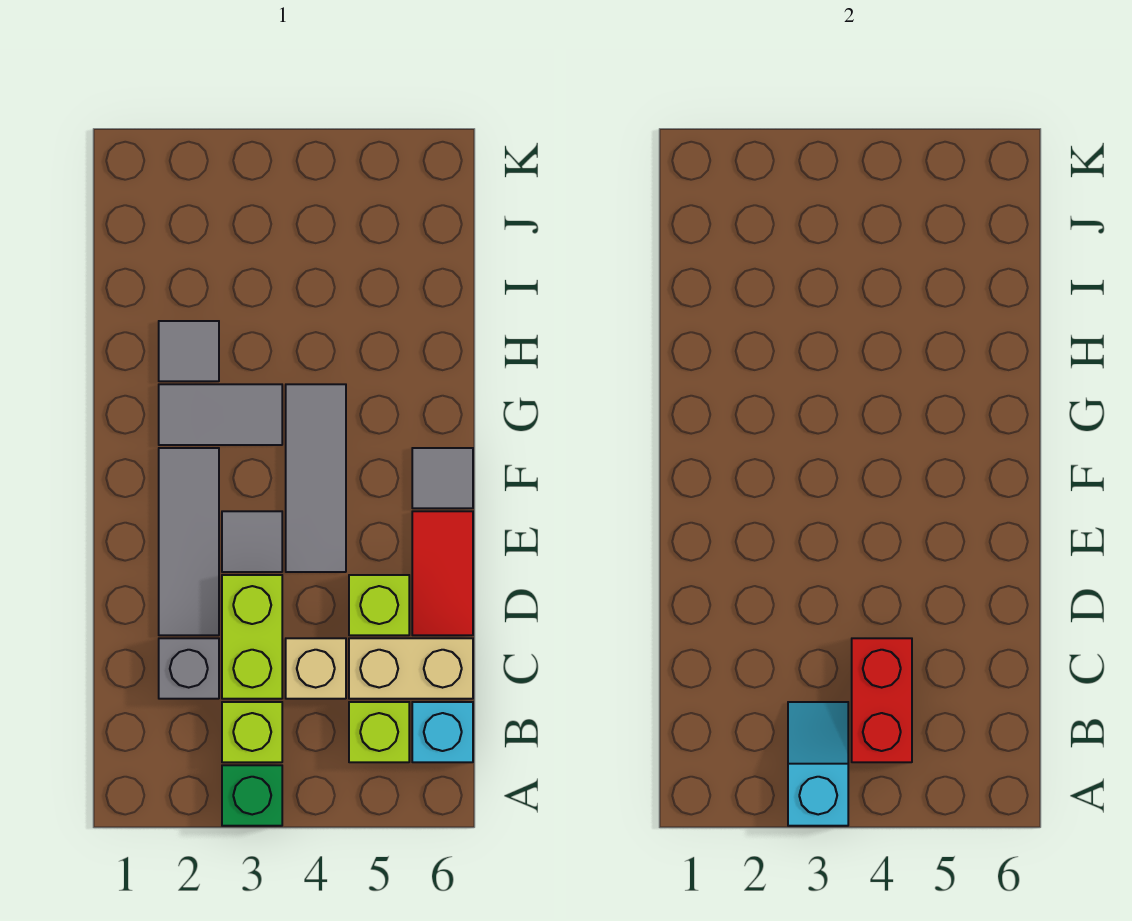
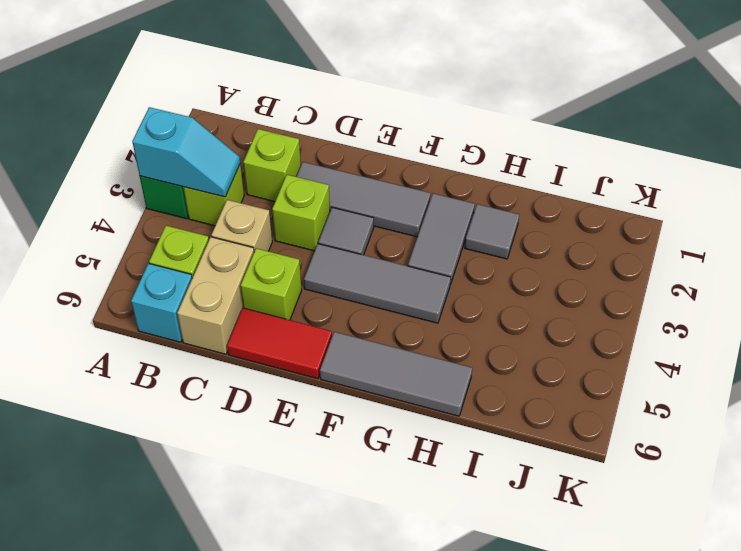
red 1x2 brick [852,638,912,762] -> none
grey 1x1 brick [159,638,219,699] -> lime 1x1 brick [243,129,301,202]
lime 1x2 brick [222,575,282,699] -> lime 1x1 brick [272,175,330,251]
grey 1x1 tile [412,448,473,508] -> grey 1x3 tile [320,332,472,416]

